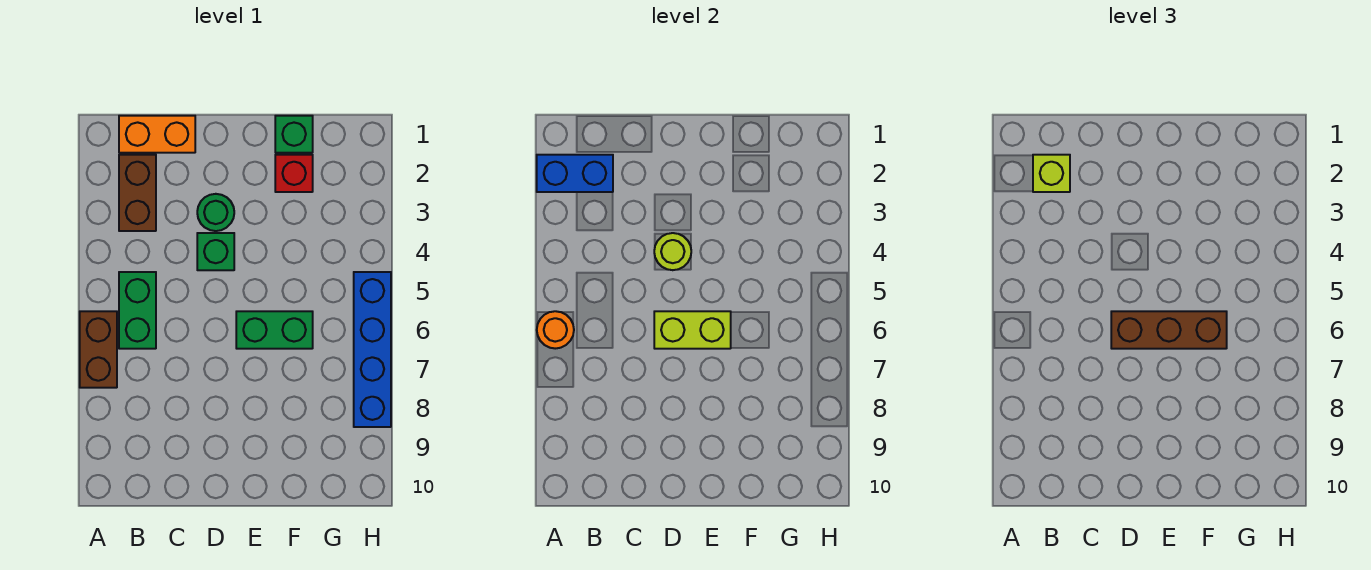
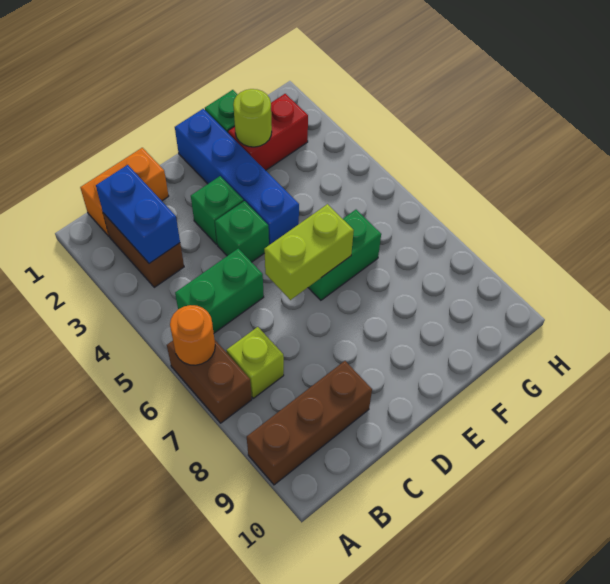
blue 1x2 brick [537,155,613,192] -> blue 1x2 brick turned to [96,165,180,264]
lime 1x1 brick [1033,155,1070,192] -> lime 1x1 brick moved to [226,327,284,398]
green 1x2 brick [119,272,156,349] -> green 1x2 brick turned to [175,249,264,333]
green 1x1 round brick [197,194,234,231] -> green 1x1 brick [191,176,243,244]
lime 1x1 round brick [654,233,691,270] -> lime 1x1 round brick moved to [233,89,272,147]
brown 1x3 brick [1111,311,1227,349] -> brown 1x3 brick moved to [247,361,372,485]
red 1x1 brick [275,155,313,192] -> red 1x2 brick [228,94,308,170]
blue 1x4 brick [354,272,391,427] -> blue 1x4 brick moved to [175,109,299,245]

